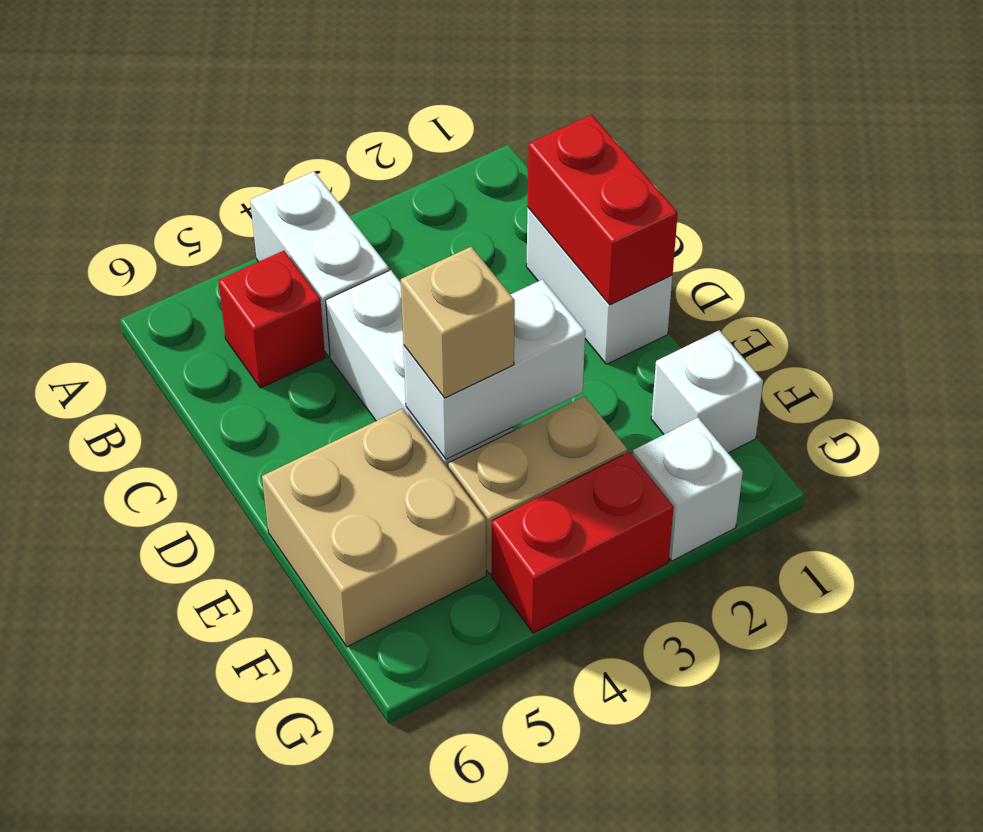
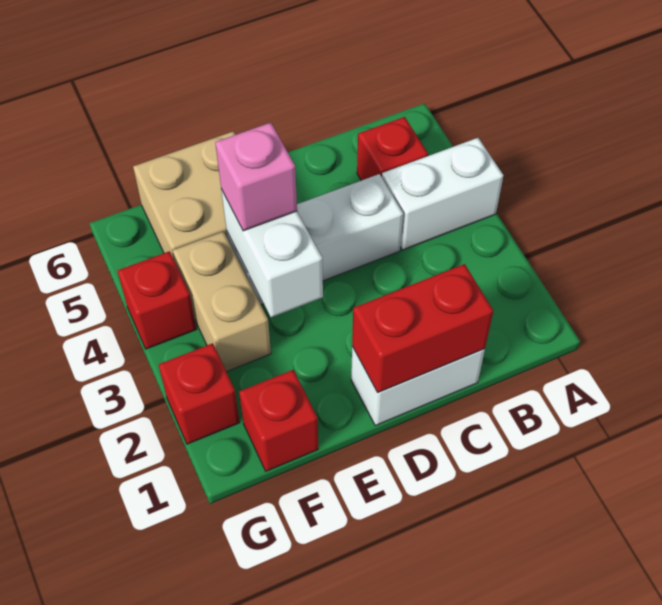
tan 1x1 brick [401,247,515,398] -> pink 1x1 brick [215,123,297,231]
white 1x1 brick [651,330,763,453] -> red 1x1 brick [239,370,318,471]
white 1x1 brick [633,418,743,561] -> red 1x1 brick [159,343,240,444]
red 1x2 brick [492,452,674,633] -> red 1x1 brick [118,251,196,349]

